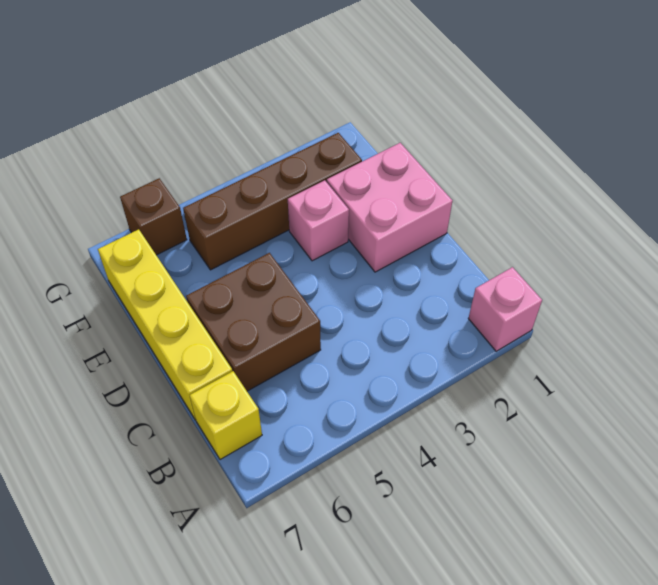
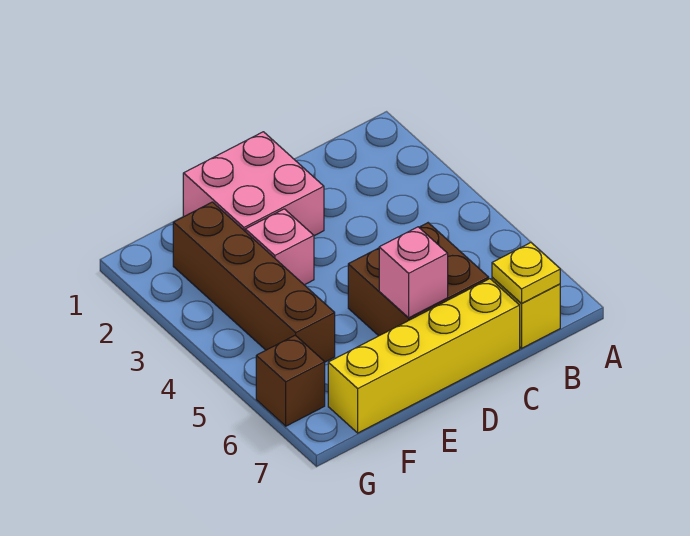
pink 1x1 brick [468,267,542,351] -> pink 1x1 brick moved to [379,227,448,318]
none -> yellow 1x1 plate [492,243,560,304]

